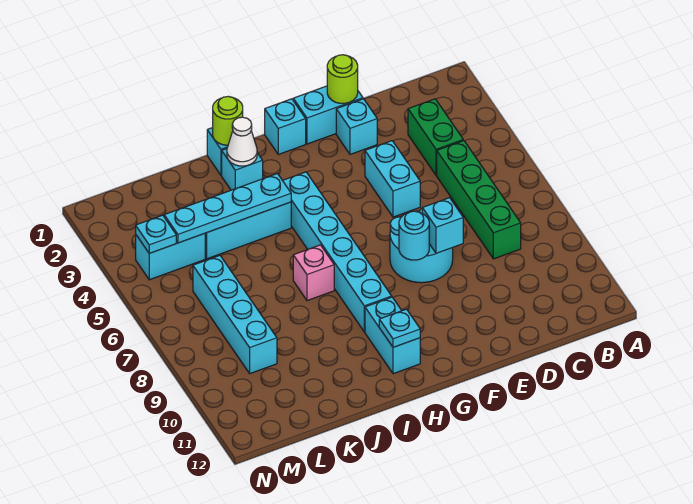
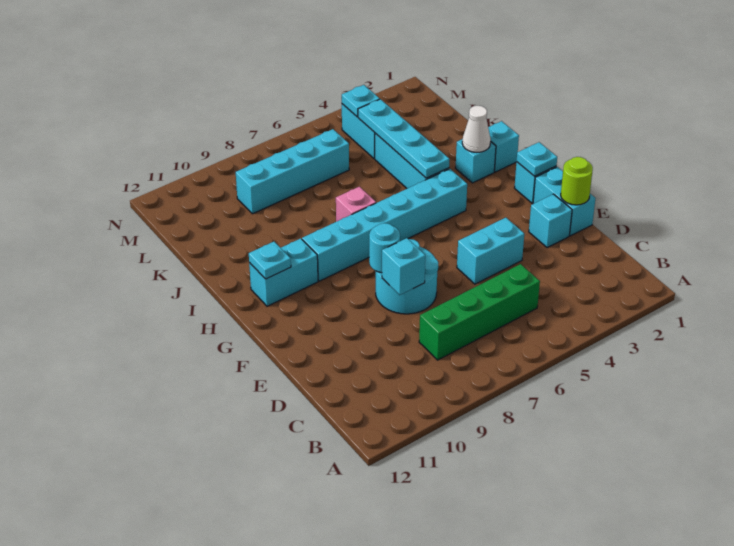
green 1x2 brick [408,99,463,175] -> none
none -> cyan 1x1 plate [517,142,557,176]
lime 1x1 round brick [213,96,243,145] -> none

